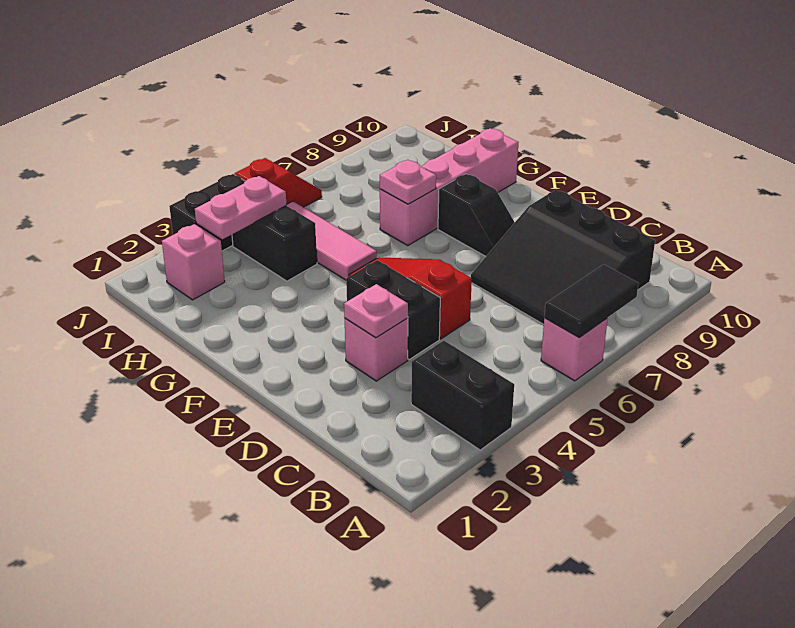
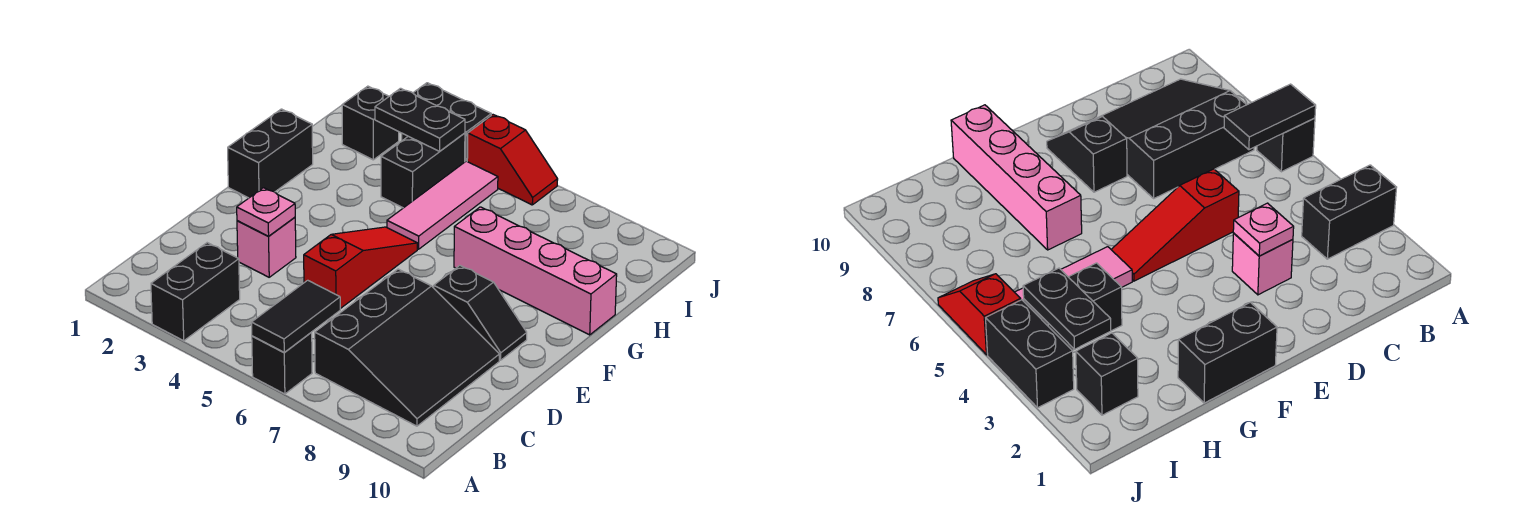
pink 1x1 brick [541,318,608,381] -> black 1x1 brick [252,333,312,394]
black 1x2 tile [544,264,638,338] -> black 1x2 tile turned to [251,280,340,352]
black 3x3 slope [471,190,655,324] -> black 3x3 slope turned to [315,269,499,426]
black 1x2 brick [346,260,440,359] -> black 1x2 brick moved to [228,109,313,198]
black 1x2 slope [438,174,515,256] -> black 1x2 slope turned to [434,266,527,360]
pink 1x1 plate [380,160,436,204] -> none
pink 1x1 brick [162,224,225,300] -> black 1x1 brick [342,86,399,160]
pink 1x2 plate [195,176,287,239] -> black 1x2 plate [375,88,465,151]

